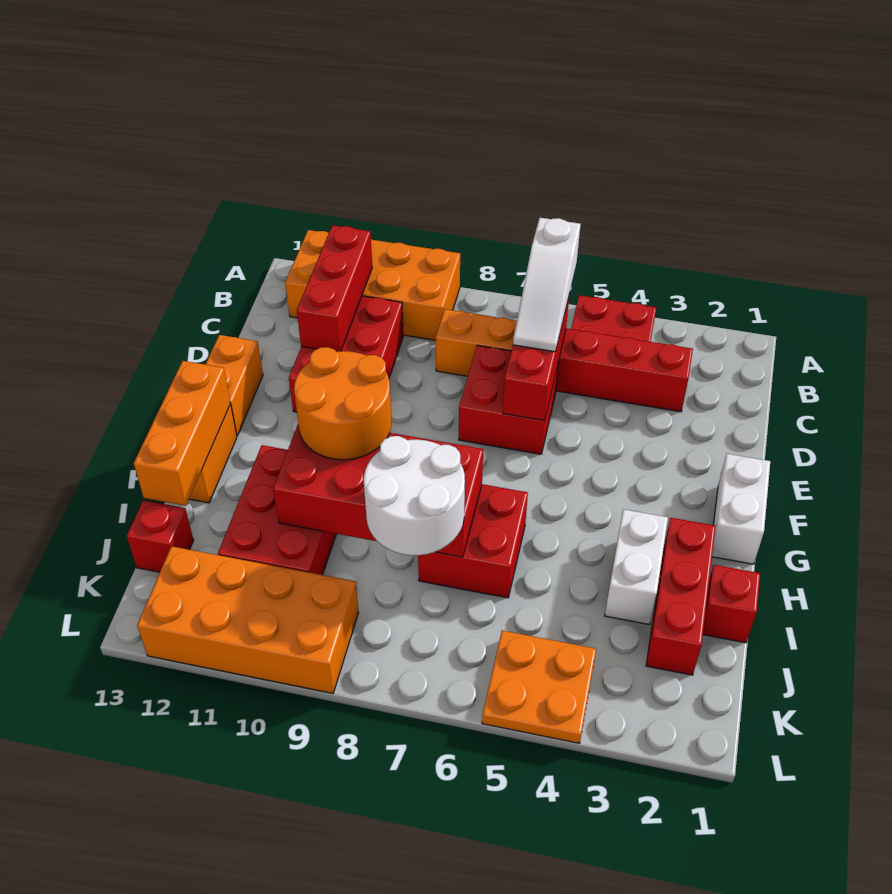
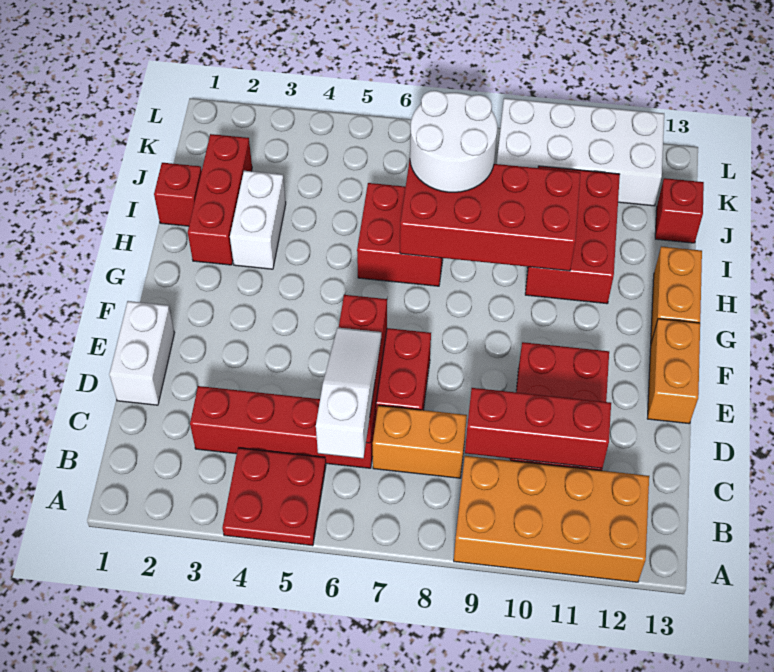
red 1x3 brick [297,225,372,352] -> red 1x3 brick turned to [465,388,611,468]
white 1x2 brick [712,454,770,564] -> white 1x2 brick moved to [109,301,174,405]
orange 2x2 round brick [294,347,391,460] -> none
orange 1x3 brick [134,361,230,506] -> none
orange 2x2 plate [482,631,596,743] -> none
orange 2x4 brick [137,546,359,693] -> white 2x4 brick [497,98,664,206]

